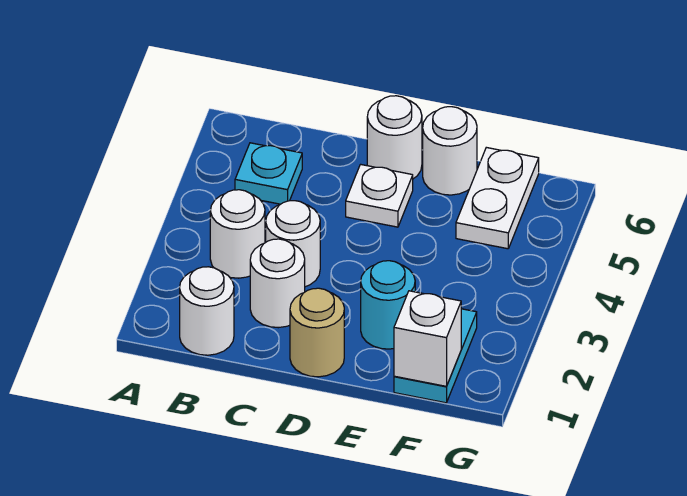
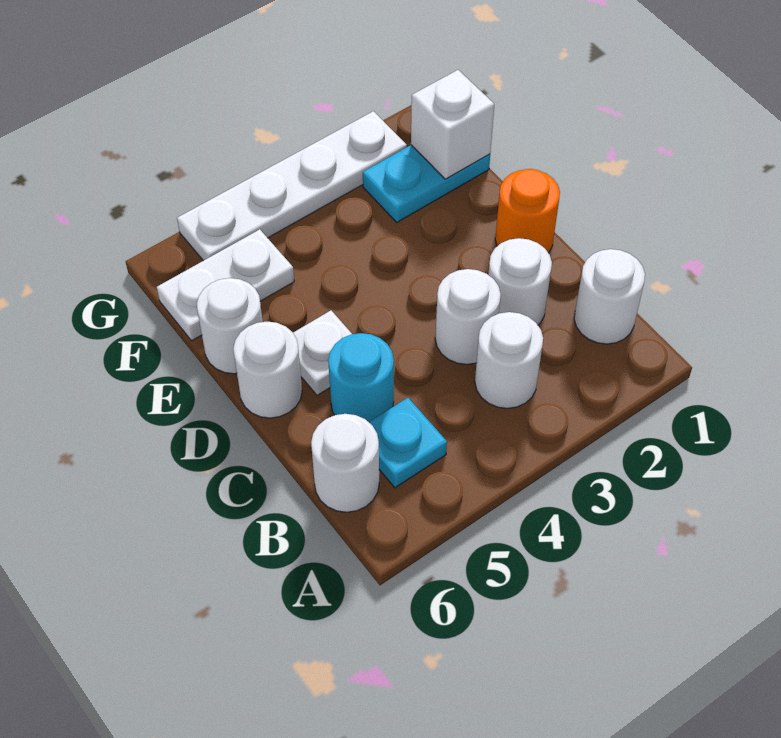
none -> white 1x1 round brick [311,414,379,512]
tan 1x1 round brick [290,288,344,377] -> orange 1x1 round brick [495,169,560,253]
cyan 1x1 round brick [361,261,415,349] -> cyan 1x1 round brick moved to [328,333,394,422]
none -> white 1x4 plate [177,111,407,261]

